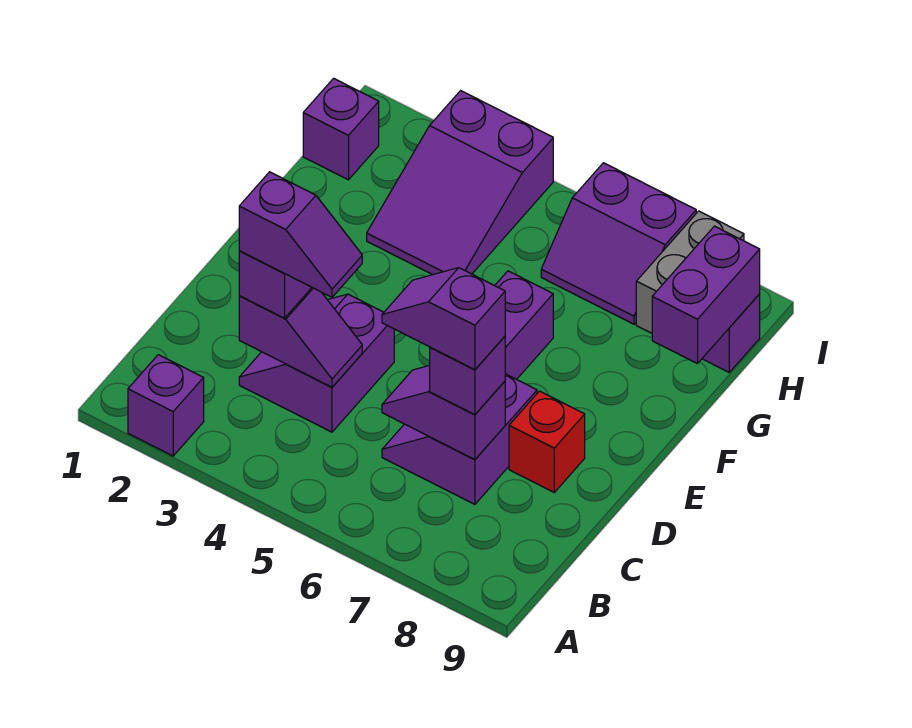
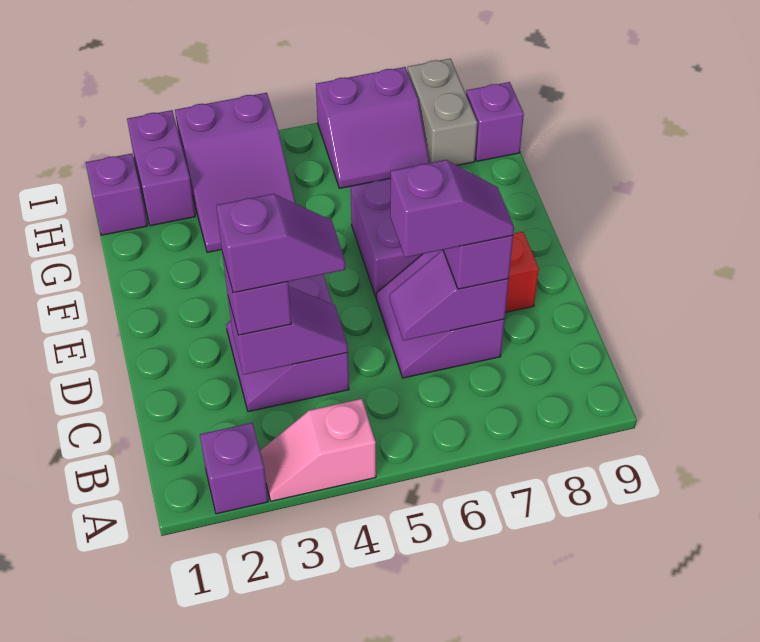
none -> pink 1x2 slope [260,399,376,501]
purple 1x2 slope [382,268,505,370] -> purple 1x2 slope turned to [390,160,514,257]
purple 1x2 brick [652,226,760,364] -> purple 1x2 brick moved to [127,110,195,226]

